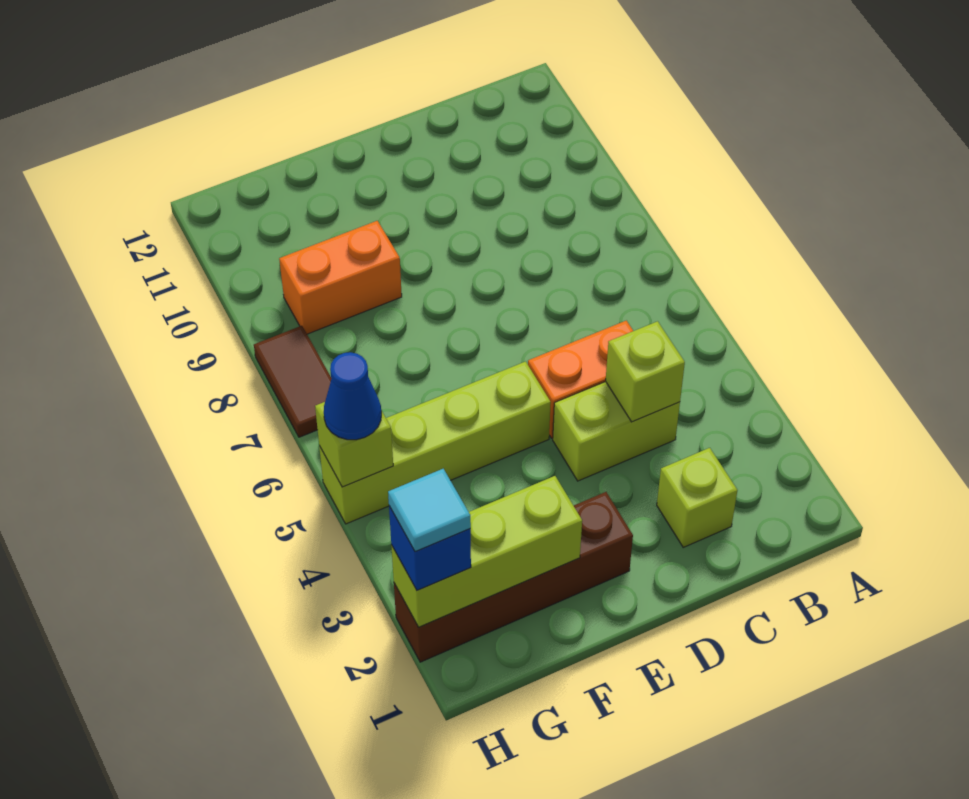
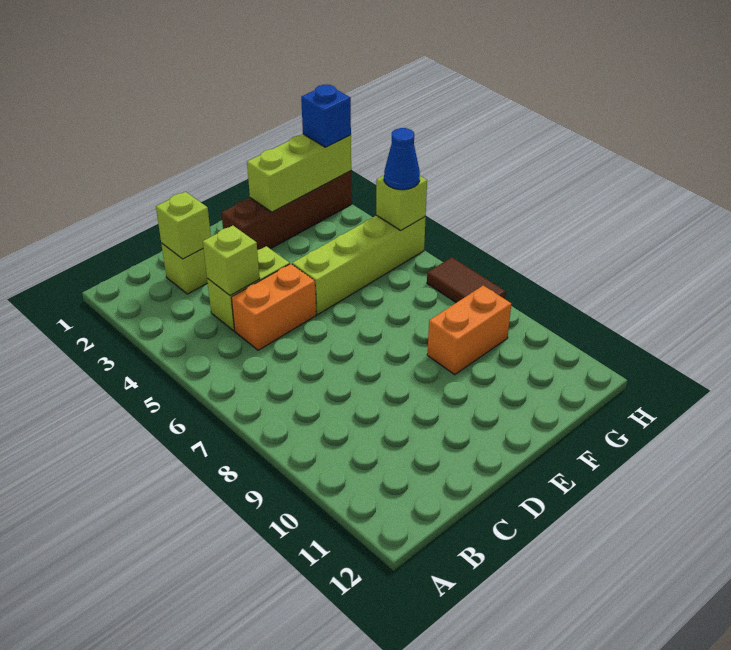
none -> lime 1x1 brick [156,192,211,259]
cyan 1x1 tile [388,469,471,552] -> none

